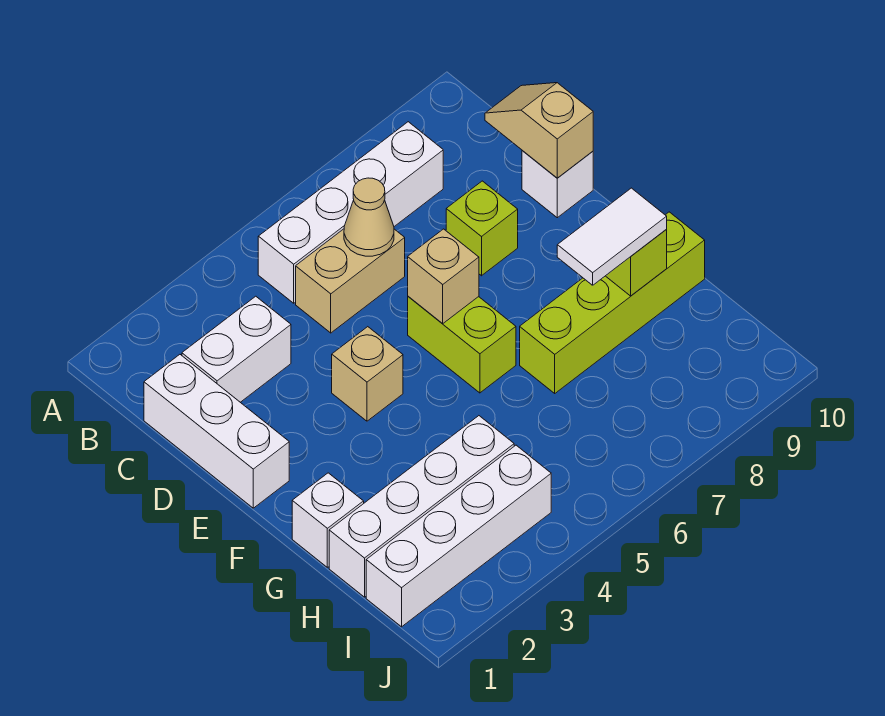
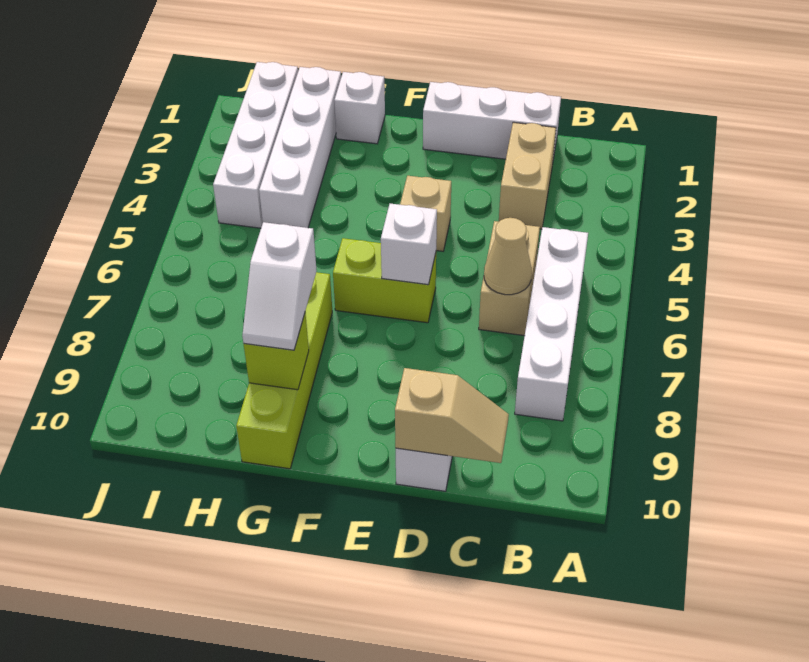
white 1x2 brick [182,296,291,402] -> tan 1x2 brick [499,122,556,229]
lime 1x1 brick [446,181,518,276] -> none
tan 1x1 brick [408,229,479,324] -> white 1x1 brick [381,204,437,285]
white 1x2 tile [557,188,667,285] -> white 1x2 slope [242,222,317,350]

